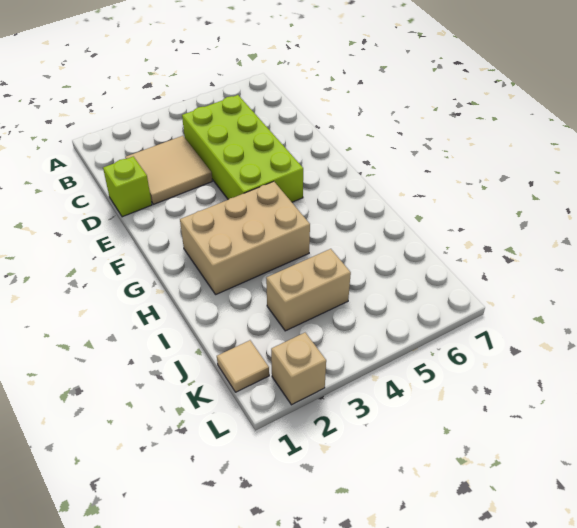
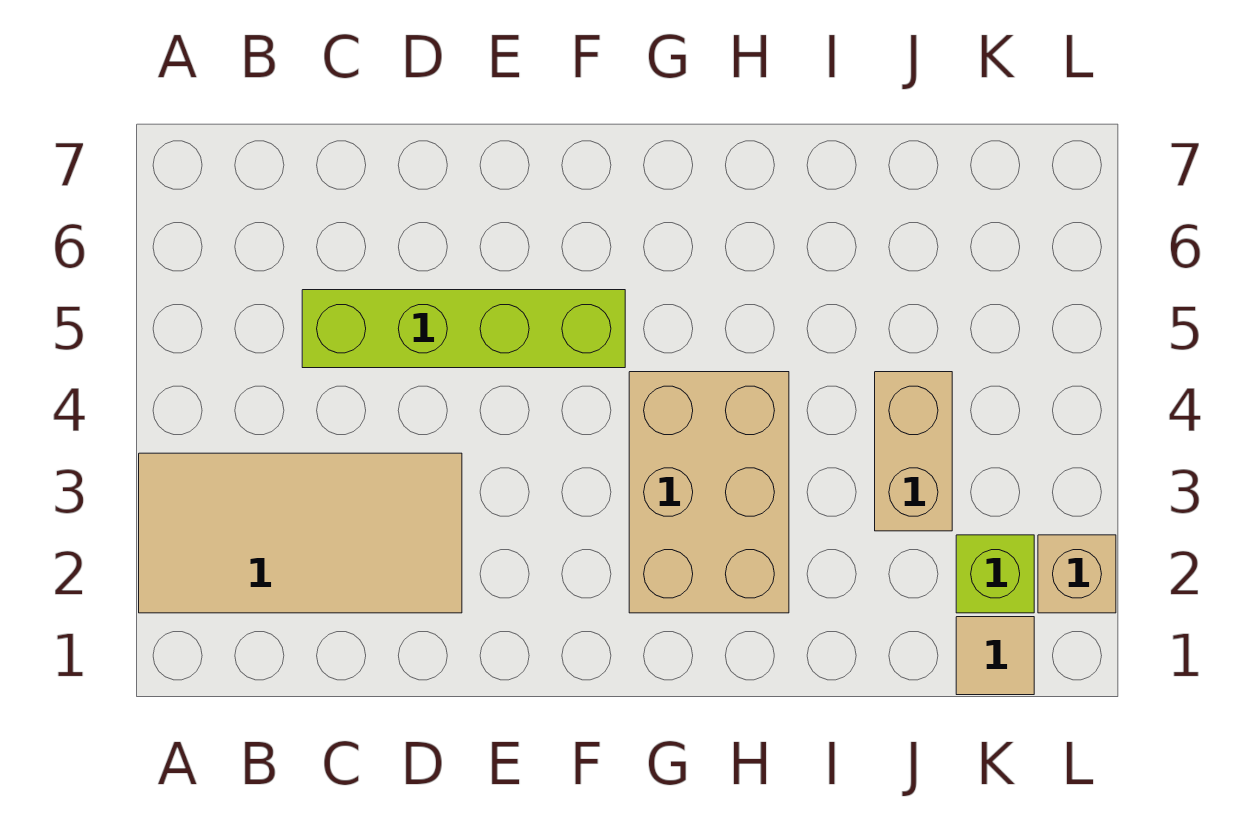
tan 2x2 tile [125,136,212,204] -> tan 2x4 tile [139,453,462,613]
lime 2x4 brick [182,95,303,202] -> lime 1x4 brick [302,290,625,368]
lime 1x1 brick [103,156,152,217] -> lime 1x1 brick moved to [956,535,1034,613]

